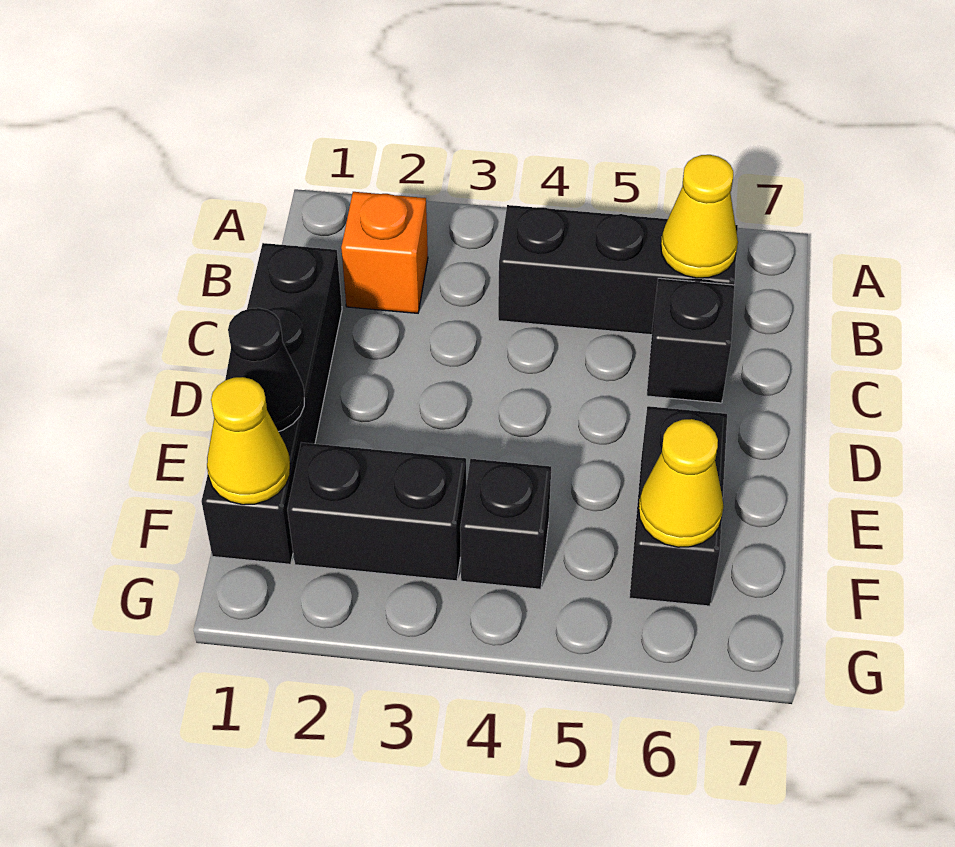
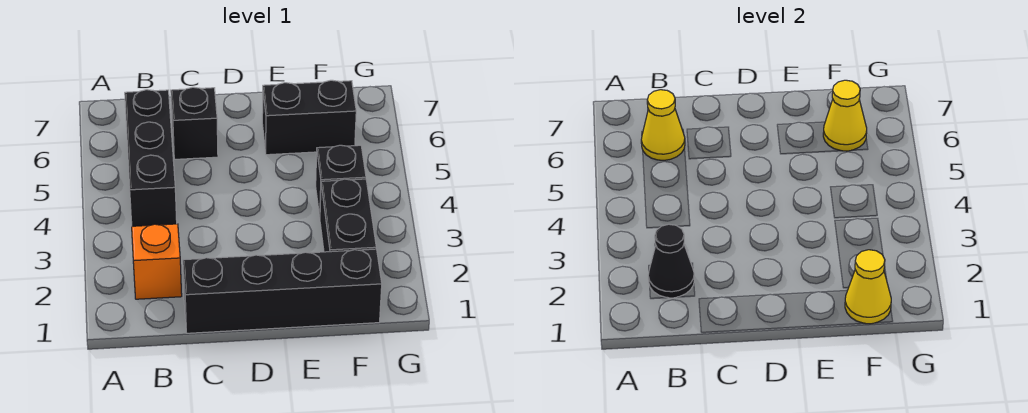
black 1x1 cone [225,308,304,432] -> black 1x1 cone moved to [648,224,694,298]

